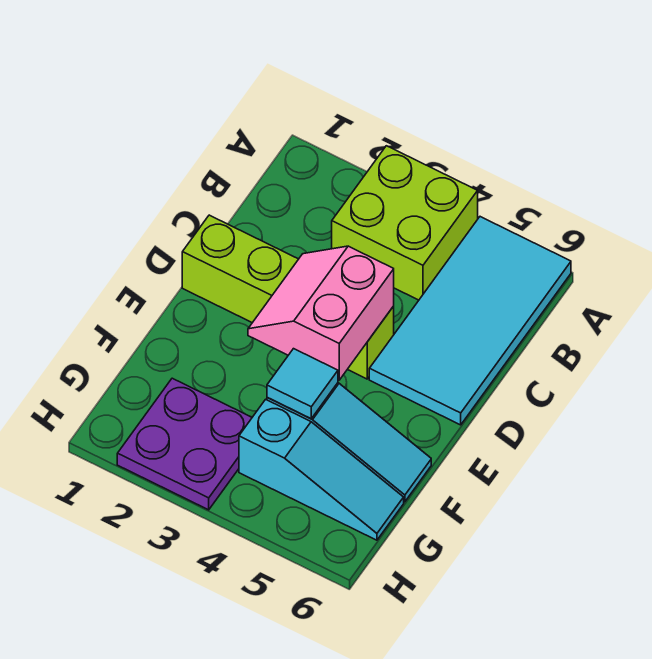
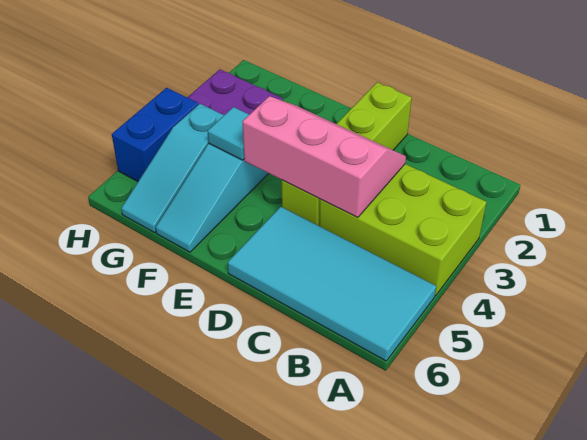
lime 2x2 brick [332,146,478,300] -> lime 2x3 brick [319,164,486,296]
pink 2x2 slope [248,246,394,380] -> pink 2x3 slope [242,96,406,217]
none -> blue 1x2 brick [112,88,198,181]

